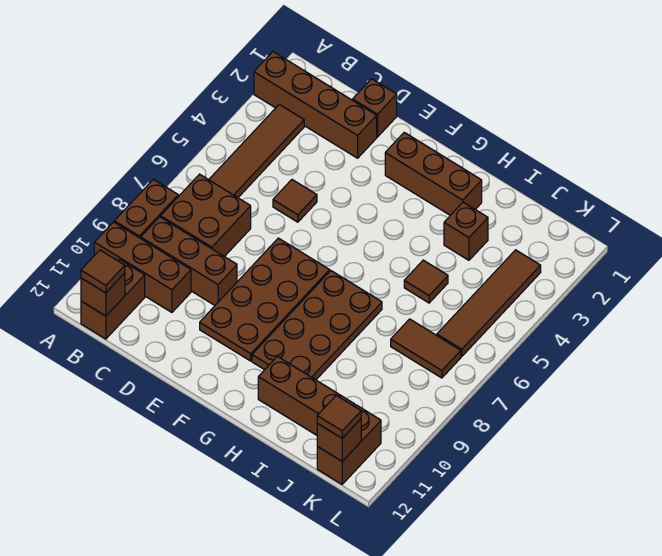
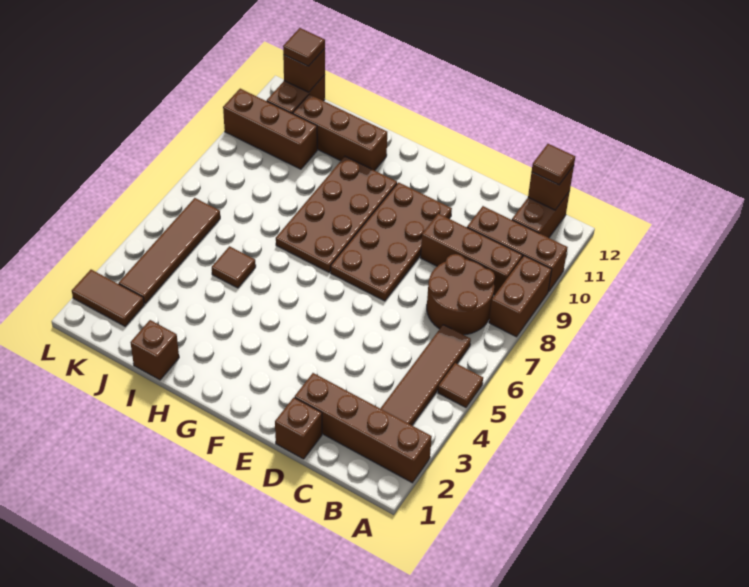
brown 2x2 brick [161,174,251,257] -> brown 2x2 round brick [427,254,495,335]
brown 1x1 tile [273,180,317,222] -> brown 1x1 tile moved to [438,363,483,407]
brown 1x3 brick [385,132,482,215] -> brown 1x3 brick moved to [223,89,317,169]
brown 1x1 brick [444,202,488,260] -> brown 1x1 brick moved to [130,320,179,380]
brown 1x2 tile [391,319,461,378] -> brown 1x2 tile moved to [72,270,144,326]

